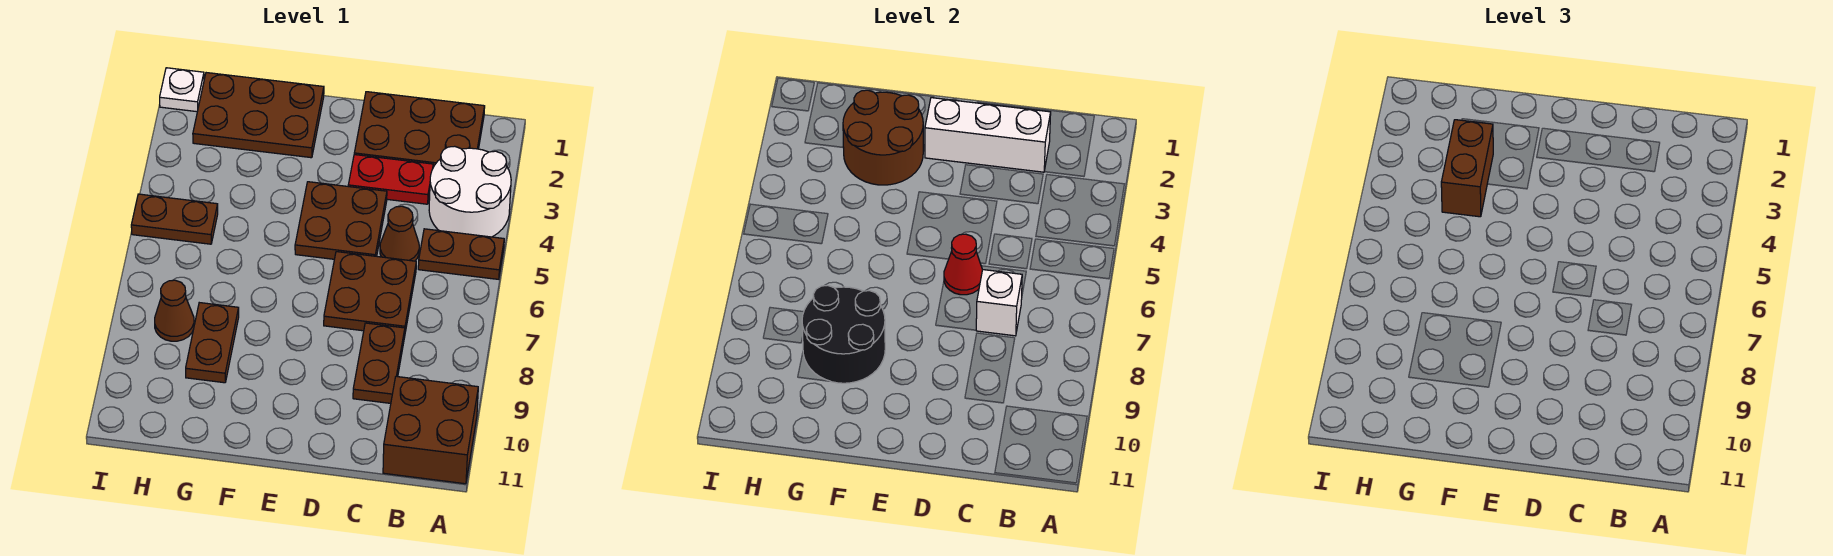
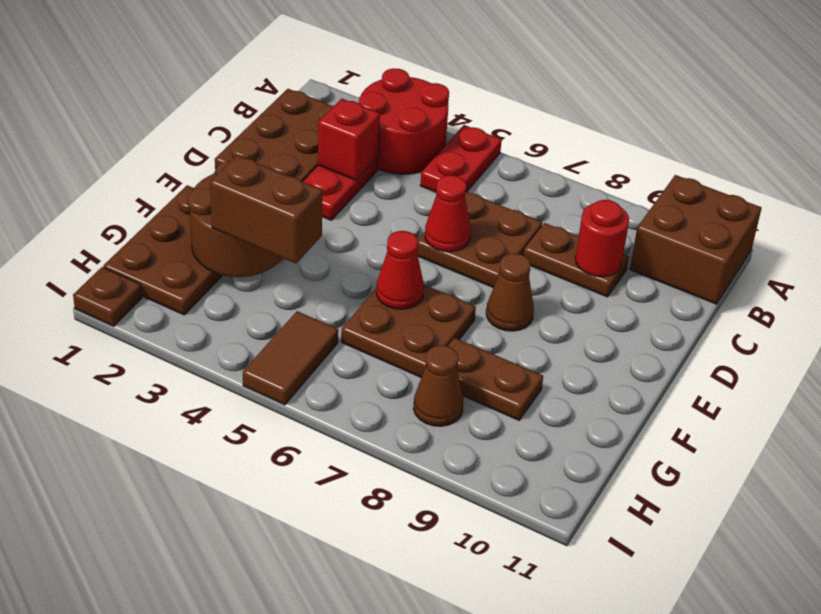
white 2x2 round brick [429,146,511,237] -> red 2x2 round brick [359,68,449,174]
brown 1x2 plate [418,229,504,279] -> red 1x2 plate [420,125,502,192]
white 1x3 brick [925,98,1051,172] -> none
none -> red 1x1 brick [318,99,380,180]
brown 1x1 cone [380,206,419,261] -> brown 1x1 cone moved to [486,253,534,331]
white 1x1 brick [976,270,1022,336] -> none
none -> red 1x1 round brick [576,200,629,277]
brown 2x2 plate [295,182,387,259] -> brown 2x2 plate moved to [341,285,476,378]
none -> red 1x1 cone [376,231,424,309]
black 2x2 round brick [802,285,885,383] -> none
brown 1x2 plate [131,194,218,244] -> brown 1x2 tile [243,311,338,405]
white 1x1 plate [160,68,204,112] -> brown 1x1 plate [73,267,142,326]

